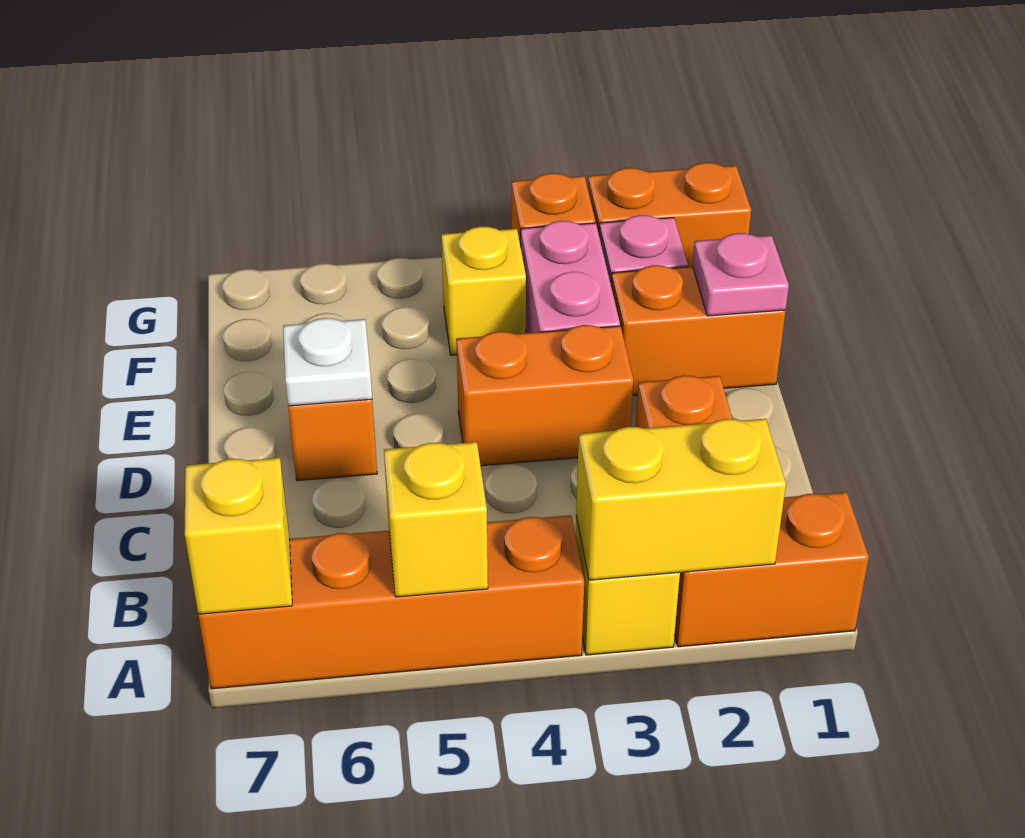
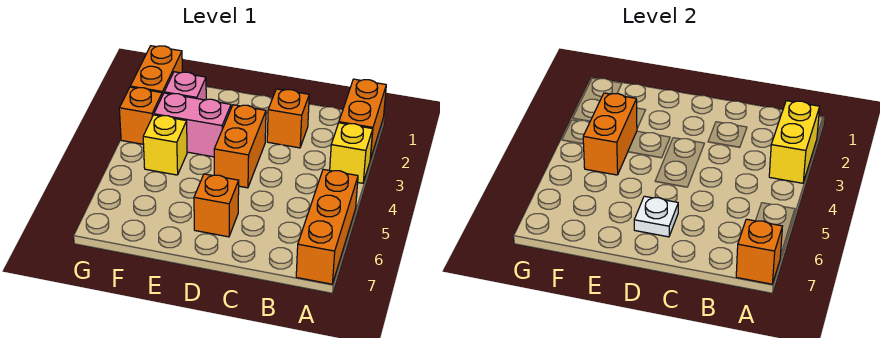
orange 1x4 brick [198,515,584,689] -> orange 1x3 brick [296,169,358,284]
yellow 1x1 brick [384,442,488,597] -> none
yellow 1x1 brick [185,458,292,614] -> orange 1x1 brick [736,219,782,284]
orange 1x2 brick [611,265,786,396] -> orange 1x2 brick moved to [583,93,637,175]
pink 1x1 plate [693,233,789,316] -> none

